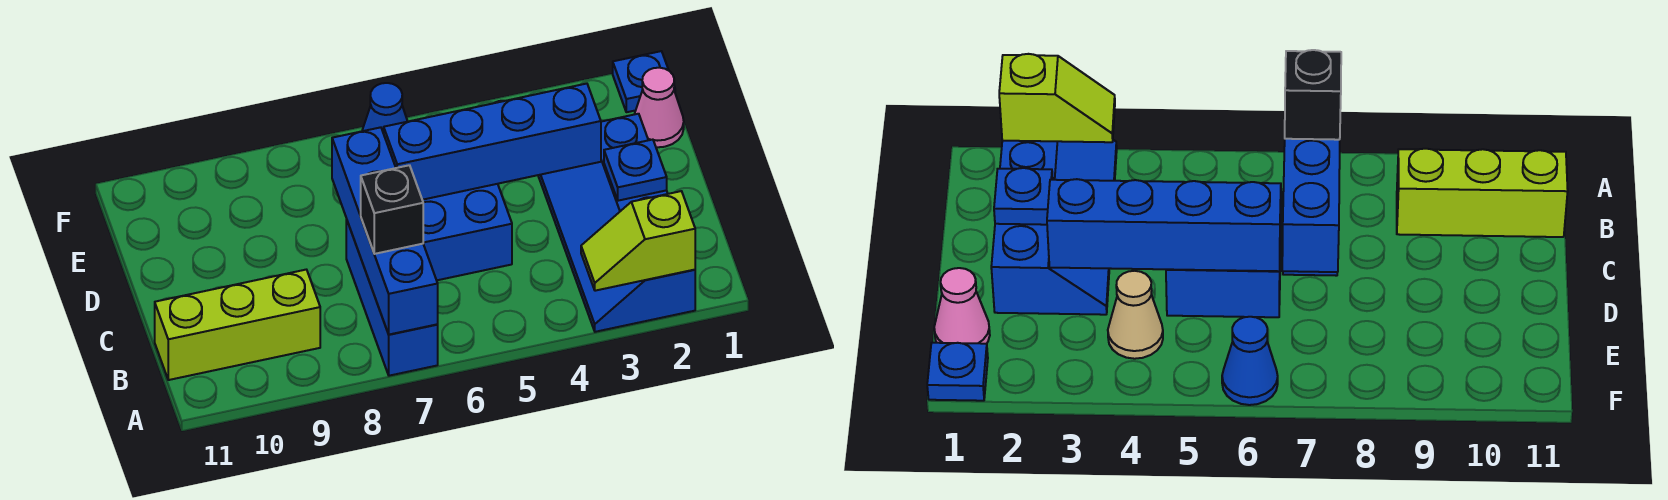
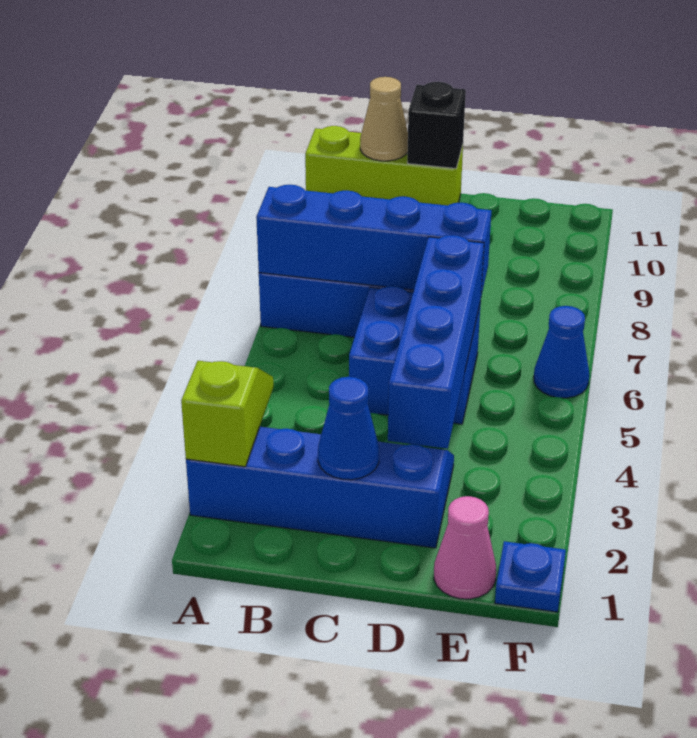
black 1x1 brick [361,165,423,254] -> black 1x1 brick moved to [407,82,466,169]
lime 1x3 brick [155,270,320,380] -> lime 1x3 brick turned to [305,126,463,206]
blue 1x1 plate [604,140,667,201] -> blue 1x1 cone [318,377,379,480]
tan 1x1 cone [1108,271,1163,359] -> tan 1x1 cone moved to [360,77,408,161]

